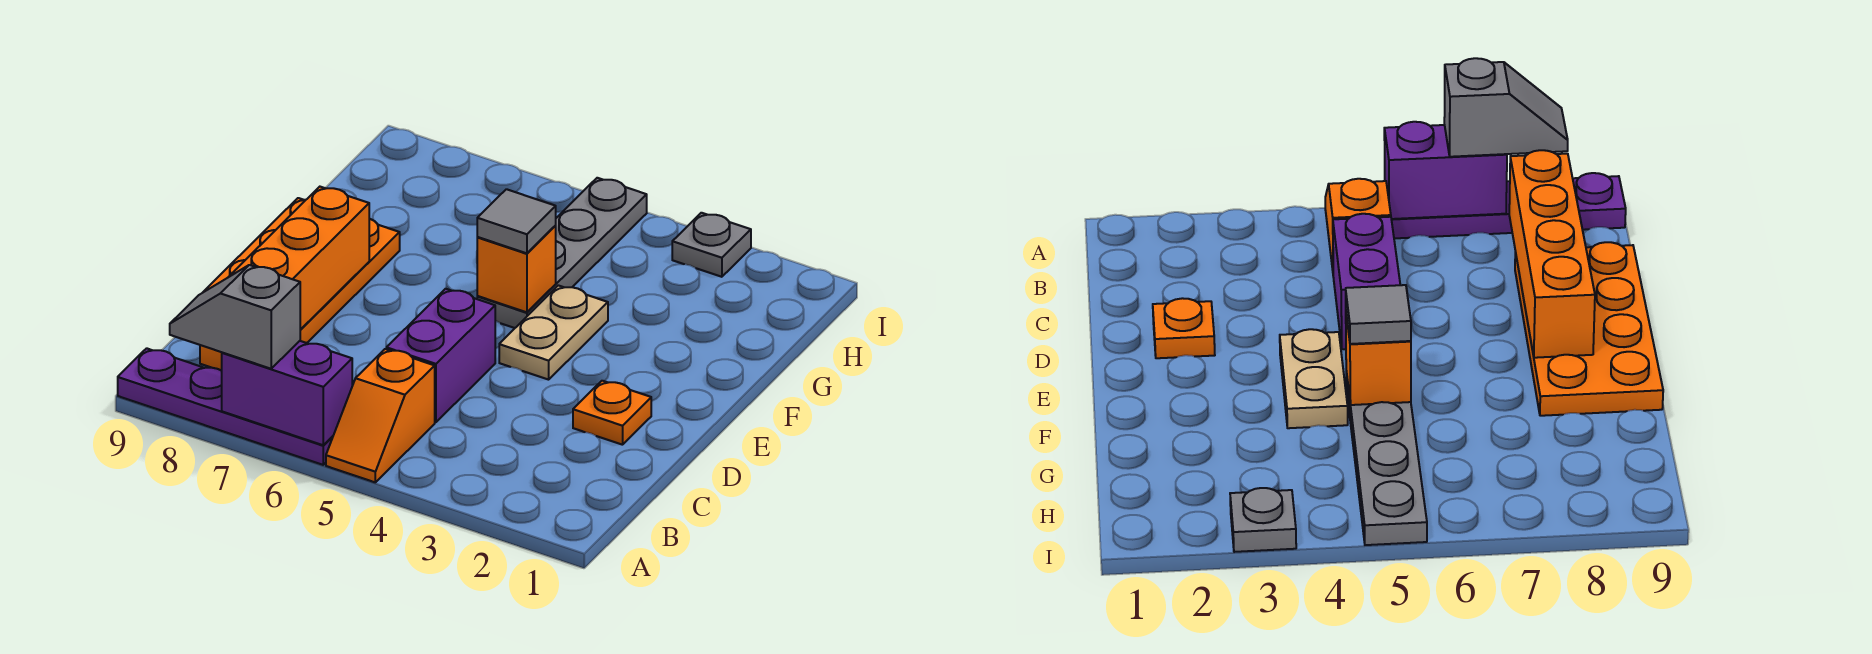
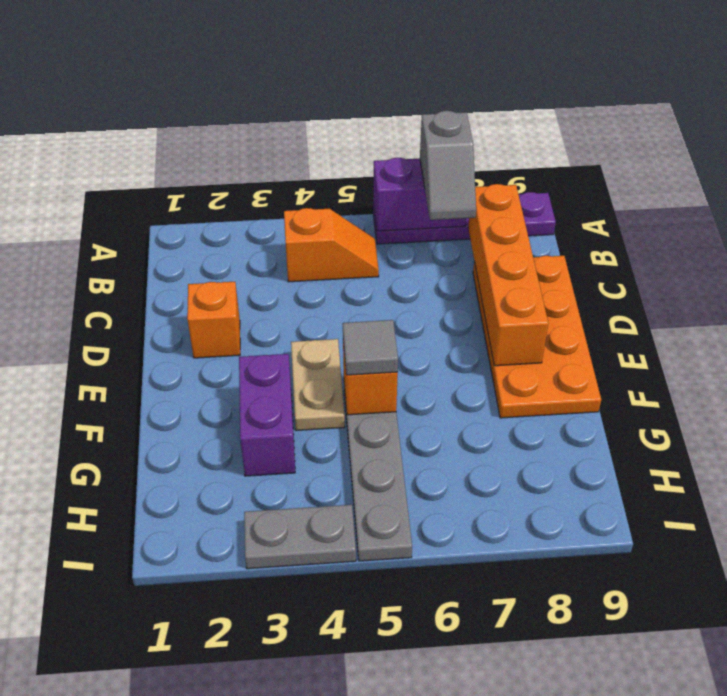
orange 1x2 slope [326,349,435,482] -> orange 1x2 slope turned to [284,208,379,282]
grey 1x2 slope [170,265,300,369] -> grey 1x2 slope turned to [420,111,476,220]
purple 1x2 brick [387,289,495,422] -> purple 1x2 brick moved to [239,354,295,476]
orange 1x1 plate [573,381,651,445] -> orange 1x1 brick [187,282,240,358]
grey 1x1 plate [672,213,751,277] -> grey 1x2 plate [244,505,356,569]

